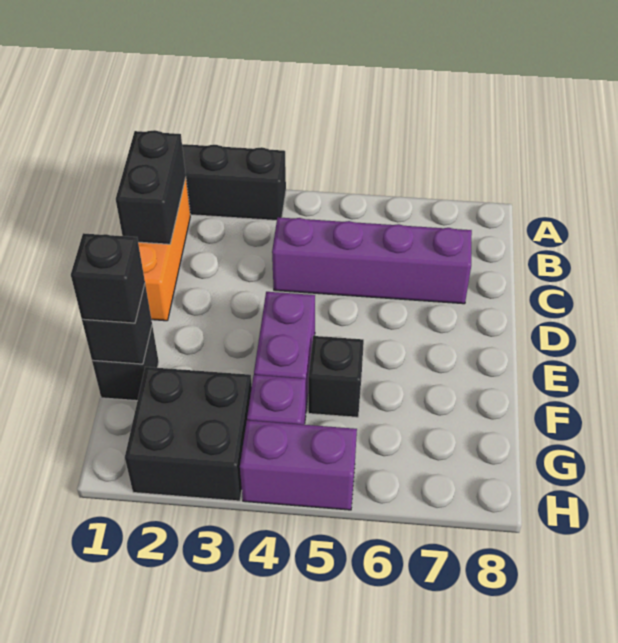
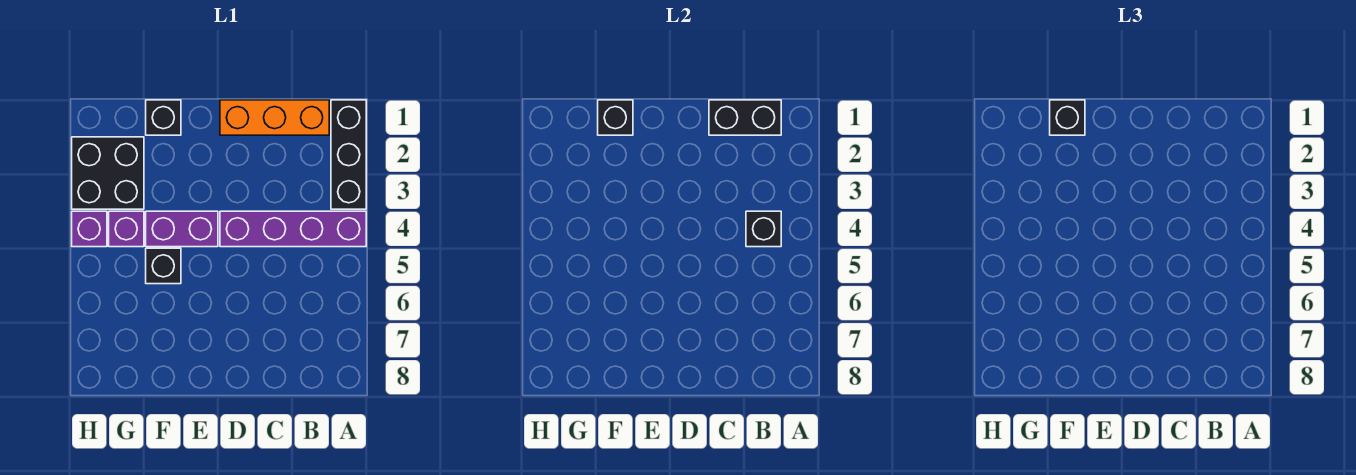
none -> black 1x1 brick [746,211,781,247]
purple 1x4 brick [272,217,472,304] -> purple 1x4 brick turned to [220,211,366,247]
purple 1x2 brick [240,420,357,510] -> purple 1x1 brick [72,211,107,247]

